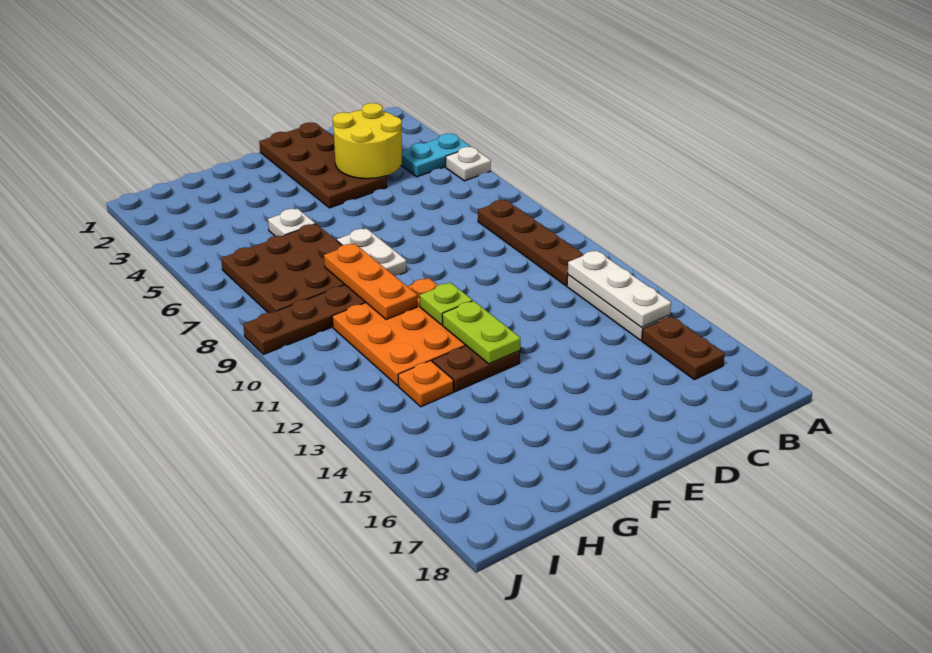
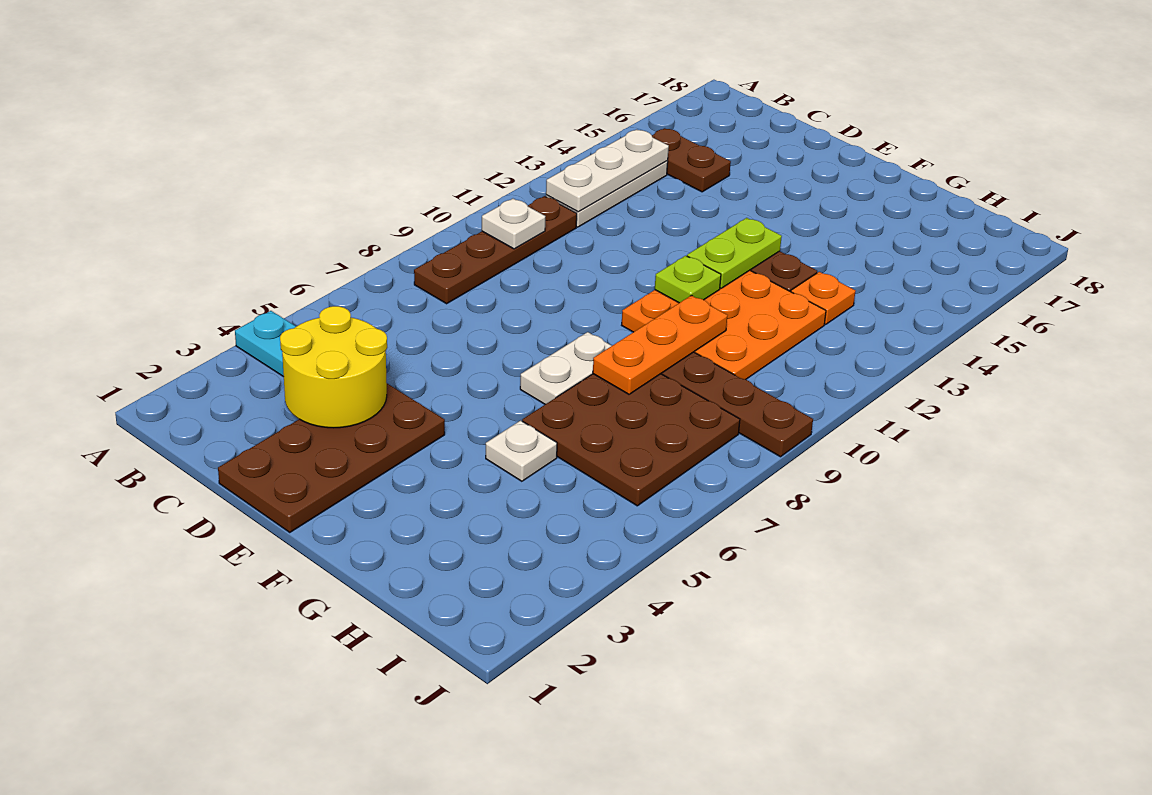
white 1x1 plate [446,147,491,181] -> white 1x1 plate moved to [482,199,545,249]
brown 1x2 plate [642,316,725,380] -> brown 1x2 plate turned to [652,128,731,192]

